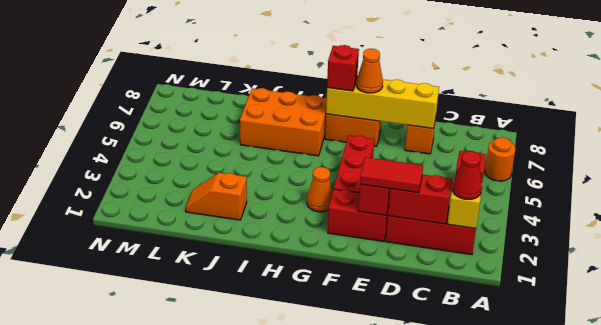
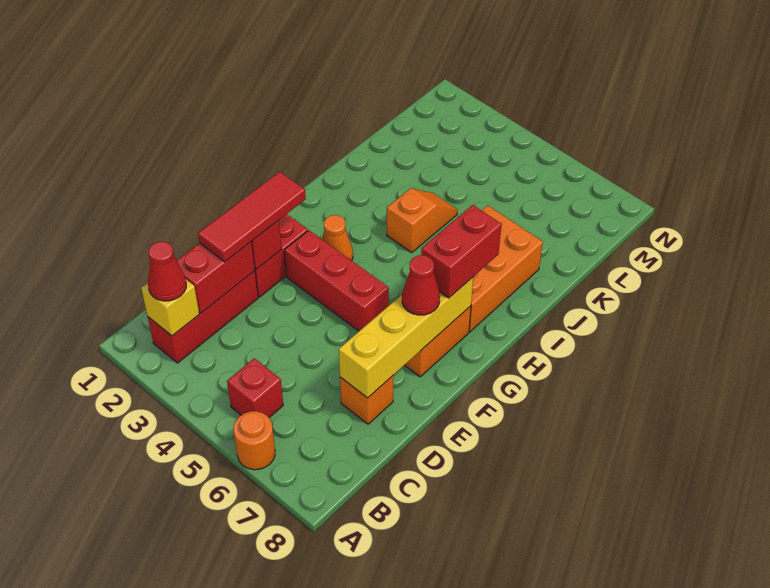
red 1x2 tile [360,157,423,193] -> red 1x3 tile [198,172,306,262]
orange 1x1 cone [357,49,383,93] -> red 1x1 cone [402,255,440,315]
red 1x1 brick [327,45,359,91] -> red 1x2 brick [421,205,502,298]
orange 1x2 slope [186,173,247,220] -> orange 1x2 slope moved to [387,188,457,253]

